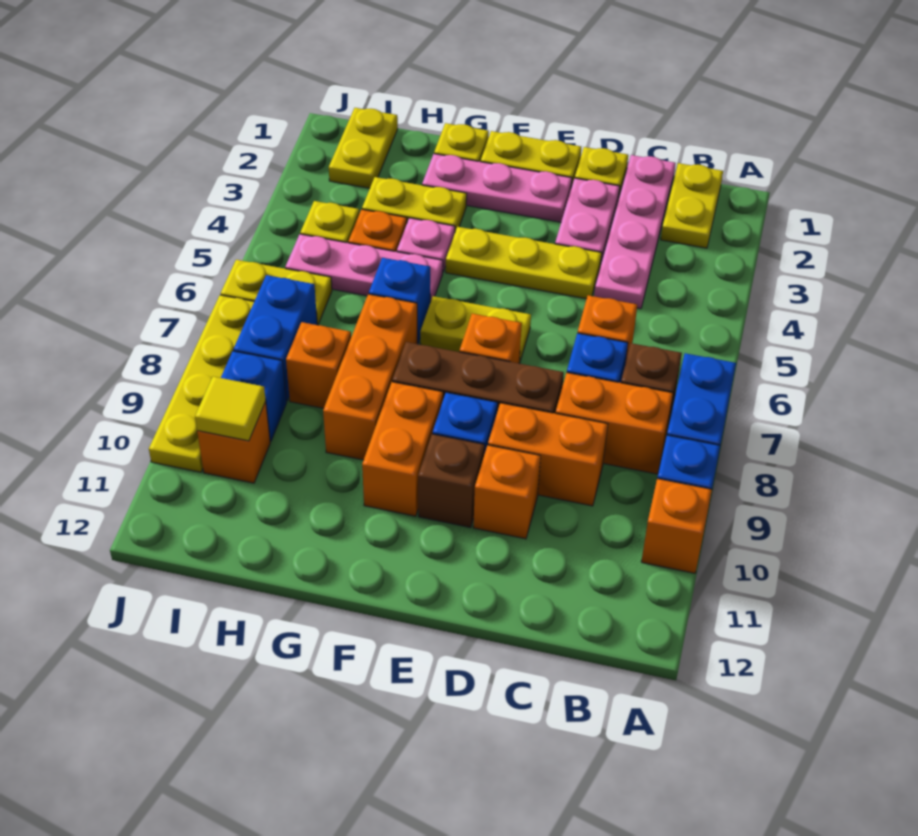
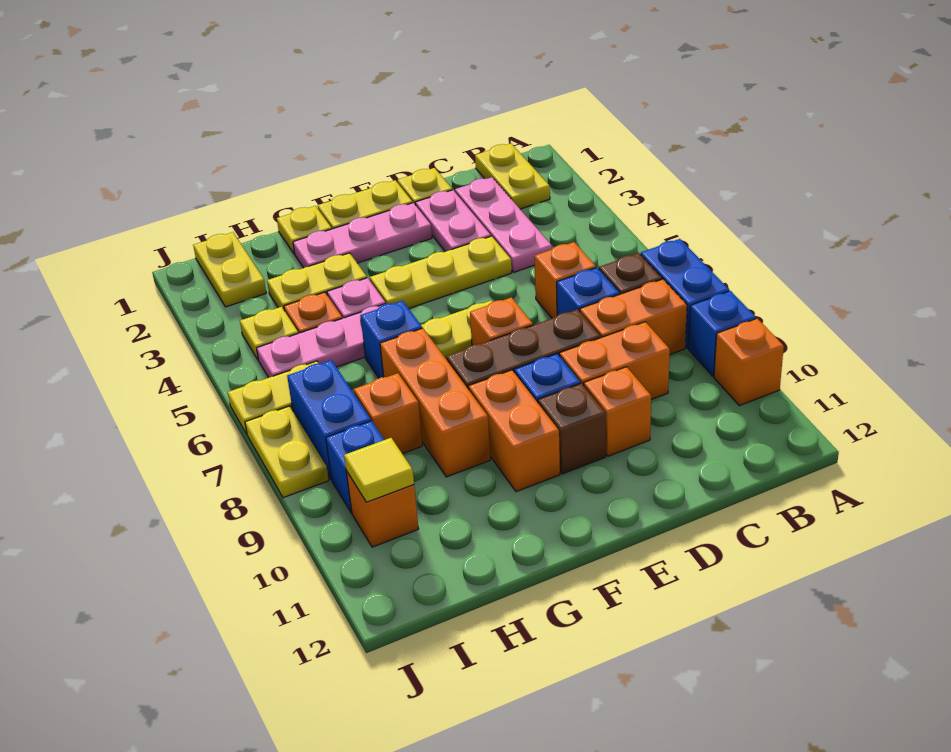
pink 1x4 plate [594,155,676,309] -> pink 1x3 plate [455,177,552,272]
yellow 1x4 plate [149,295,254,472] -> yellow 1x2 plate [245,406,329,498]

